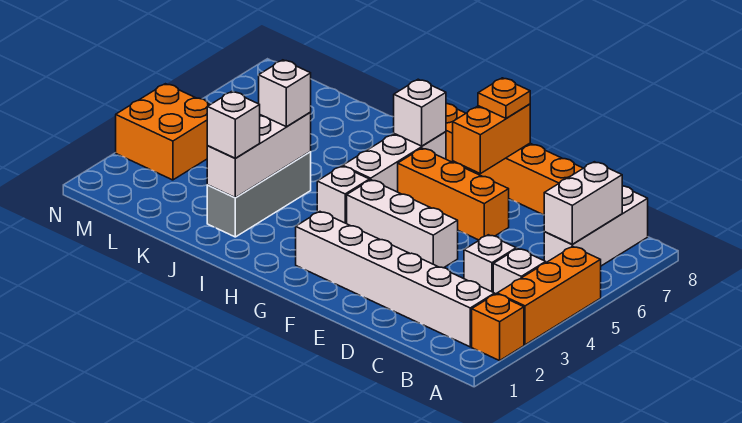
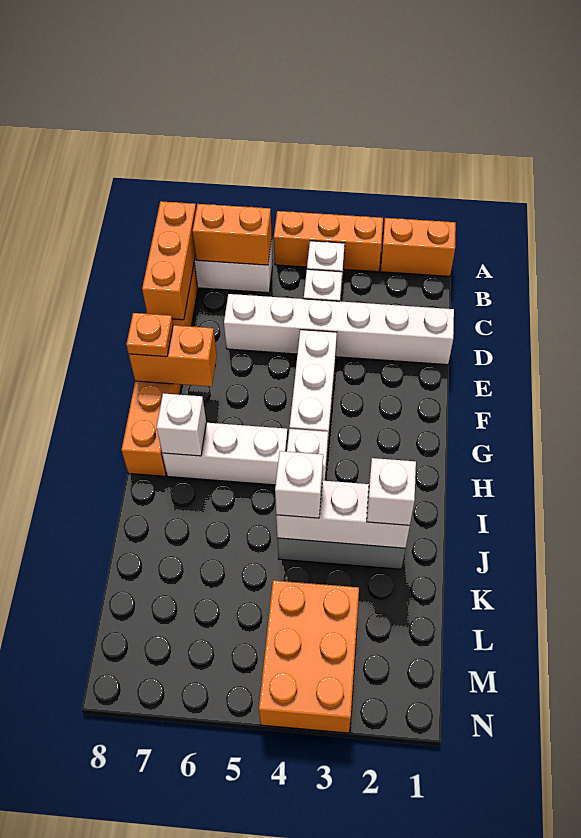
orange 1x1 brick [472,294,524,361] -> orange 1x2 brick [381,218,456,276]
white 1x6 brick [296,212,495,347] -> white 1x6 brick turned to [224,294,454,365]
white 1x2 brick [544,162,622,244] -> orange 1x2 brick [192,204,272,265]
orange 1x3 brick [398,148,509,240] -> orange 1x3 brick moved to [142,201,196,320]
orange 2x2 brick [116,84,210,180] -> orange 2x3 brick [259,580,359,733]

